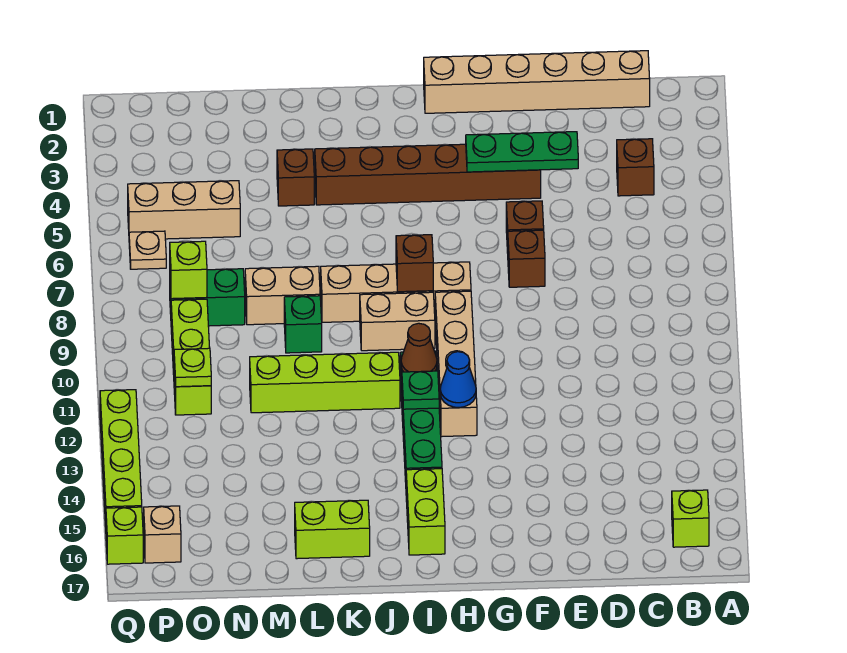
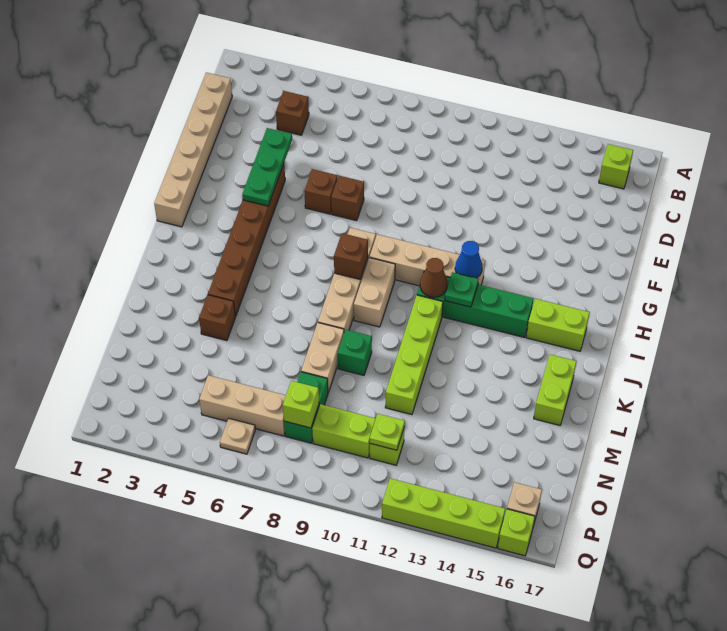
tan 1x3 brick [128,181,240,239] -> tan 1x3 brick turned to [199,375,286,436]

